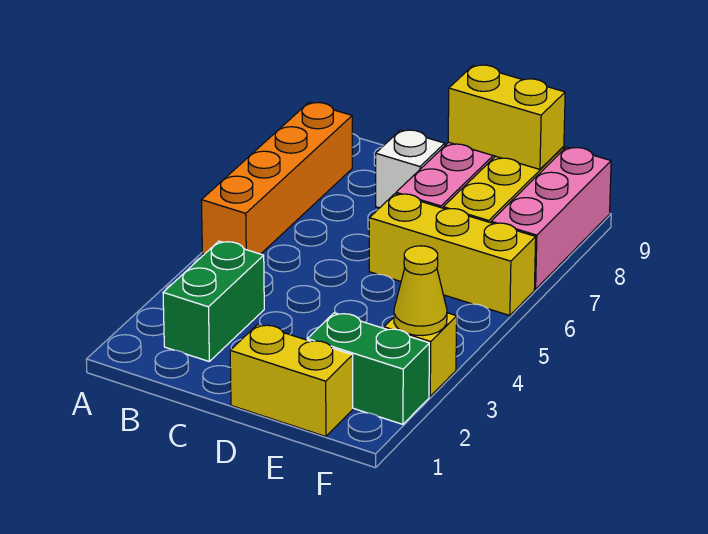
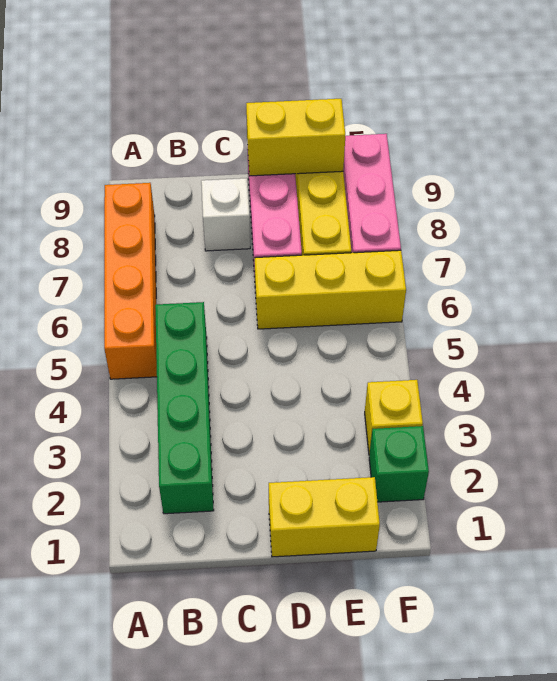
green 1x2 brick [163,241,264,361] -> green 1x4 brick [155,302,214,514]
green 1x2 brick [307,313,429,424] -> green 1x1 brick [369,426,429,502]
yellow 1x1 cone [394,246,447,336] -> none

